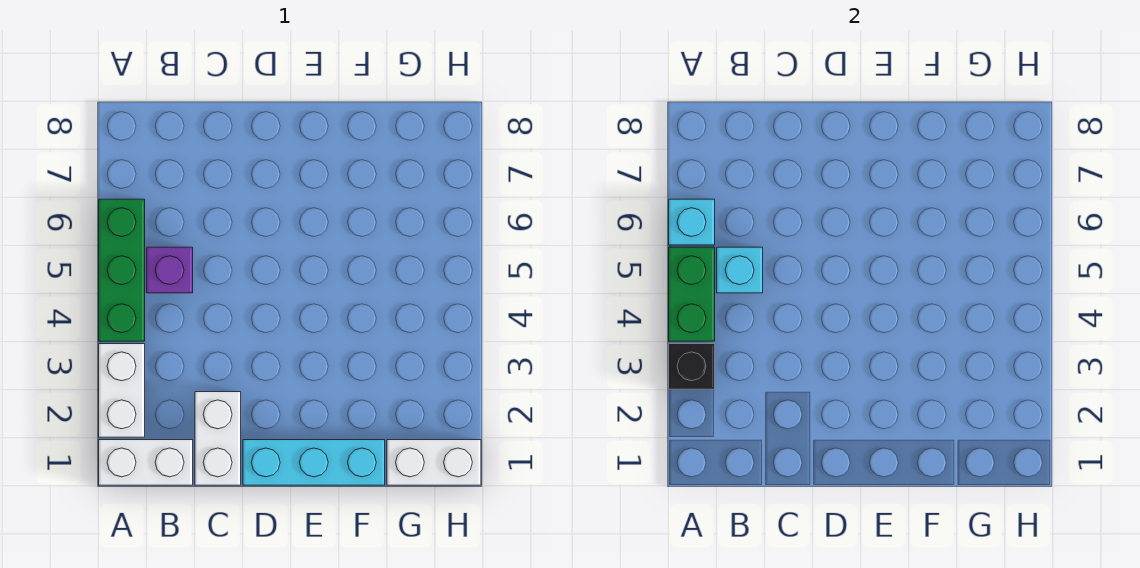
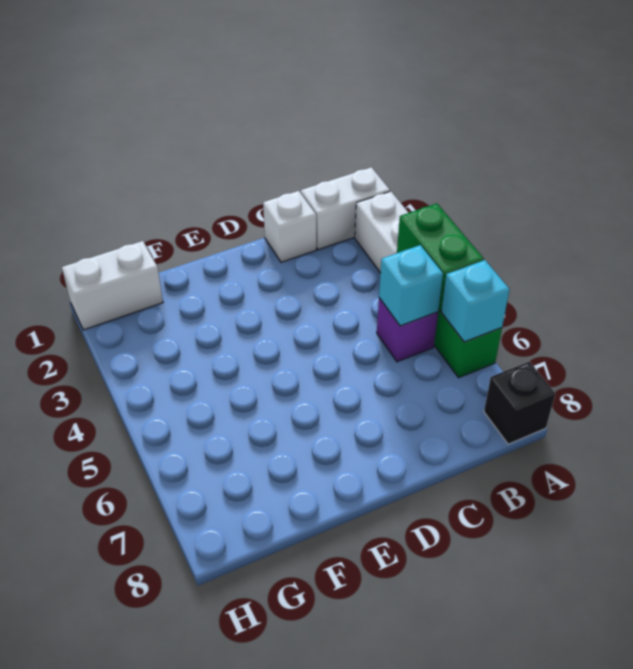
black 1x1 brick [669,344,715,389] -> black 1x1 brick moved to [484,362,555,444]
white 1x2 brick [195,392,241,485] -> white 1x1 brick [263,191,316,262]
cyan 1x3 brick [243,440,385,485] -> none

